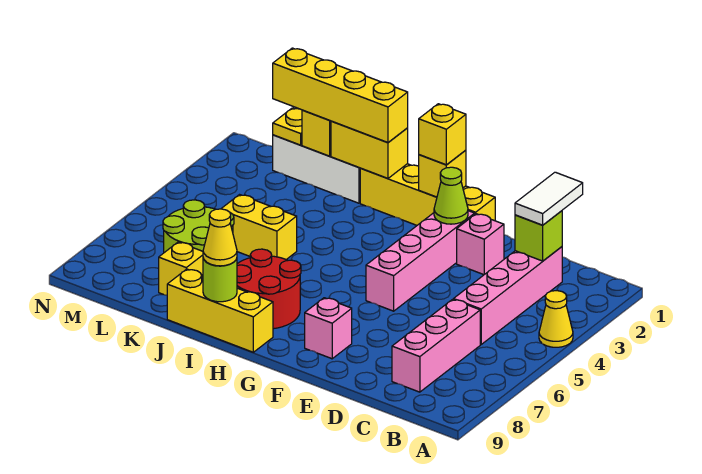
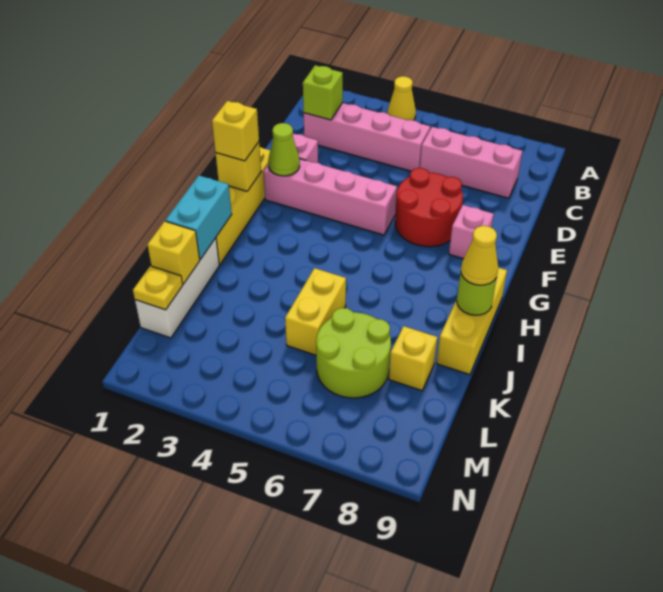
white 1x2 tile [515,172,583,225] -> none
red 2x2 round brick [237,249,301,329] -> red 2x2 round brick moved to [395,168,463,247]
yellow 1x2 brick [331,121,408,178] -> cyan 1x2 brick [166,176,232,260]
yellow 1x4 brick [273,48,408,143] -> none

